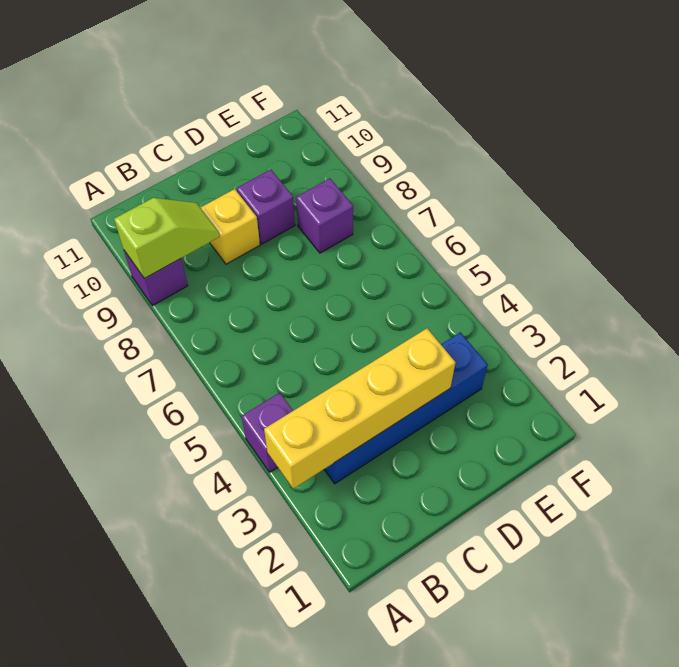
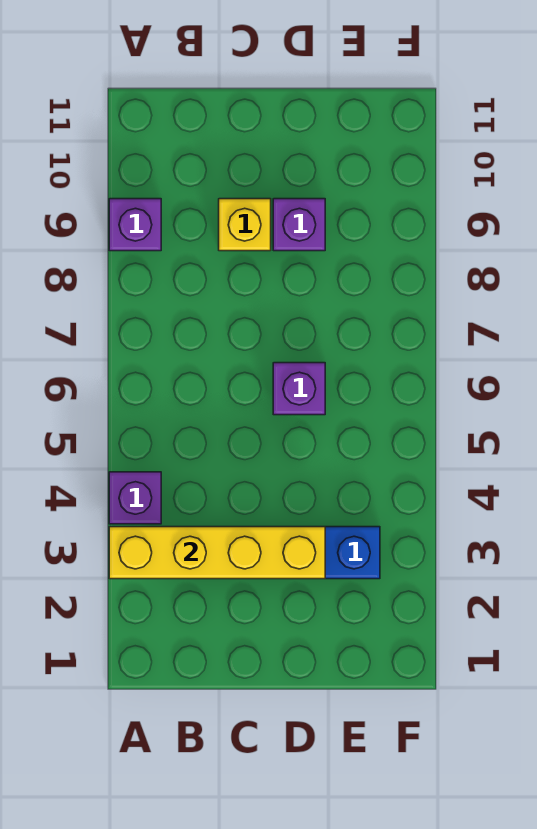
lime 1x2 slope [114,198,219,279] -> none
purple 1x1 brick [296,178,353,253] -> purple 1x1 brick moved to [273,363,325,415]

